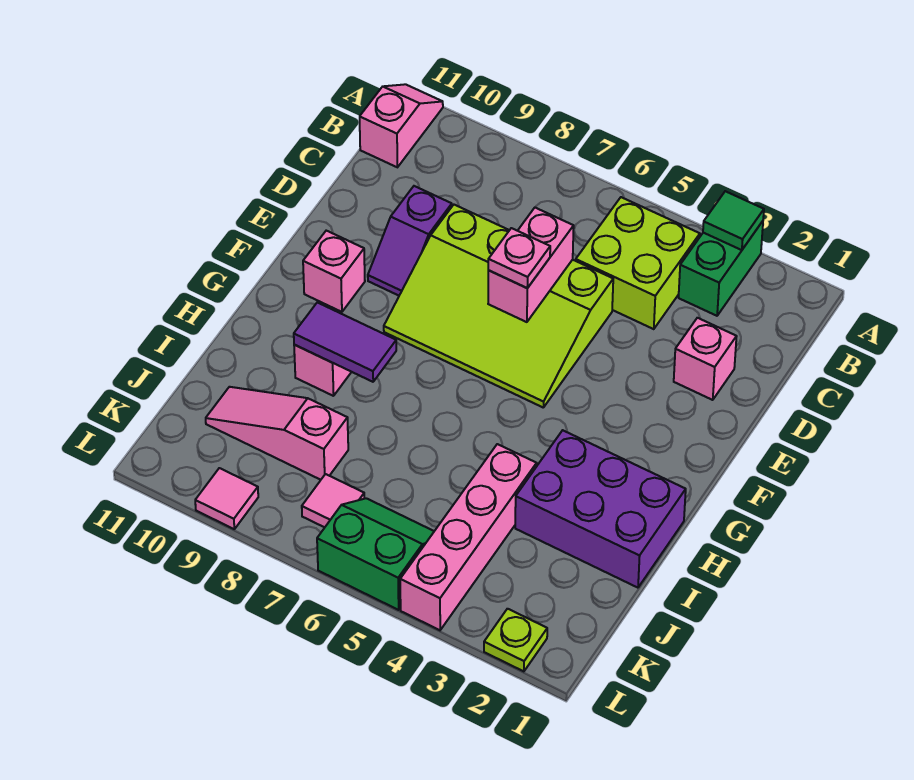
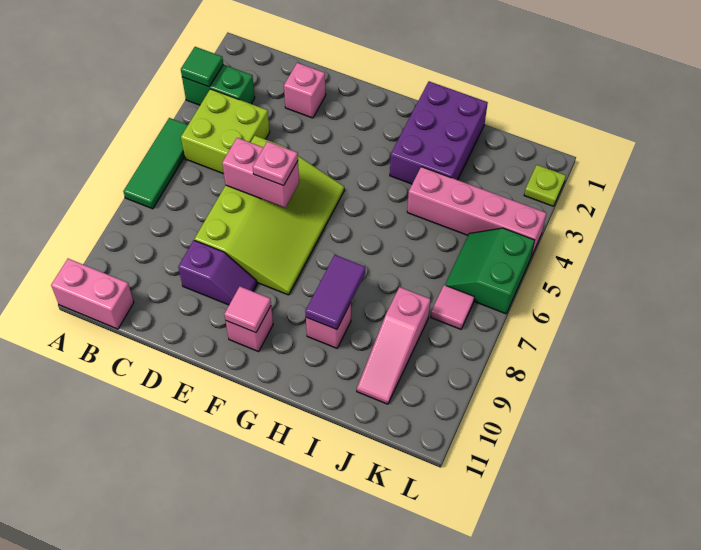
none -> green 1x3 tile [123,118,188,209]
pink 1x2 slope [360,84,443,167] -> pink 1x2 brick [51,259,134,329]
pink 1x1 tile [195,468,258,529] -> pink 1x1 tile moved to [224,287,271,333]

